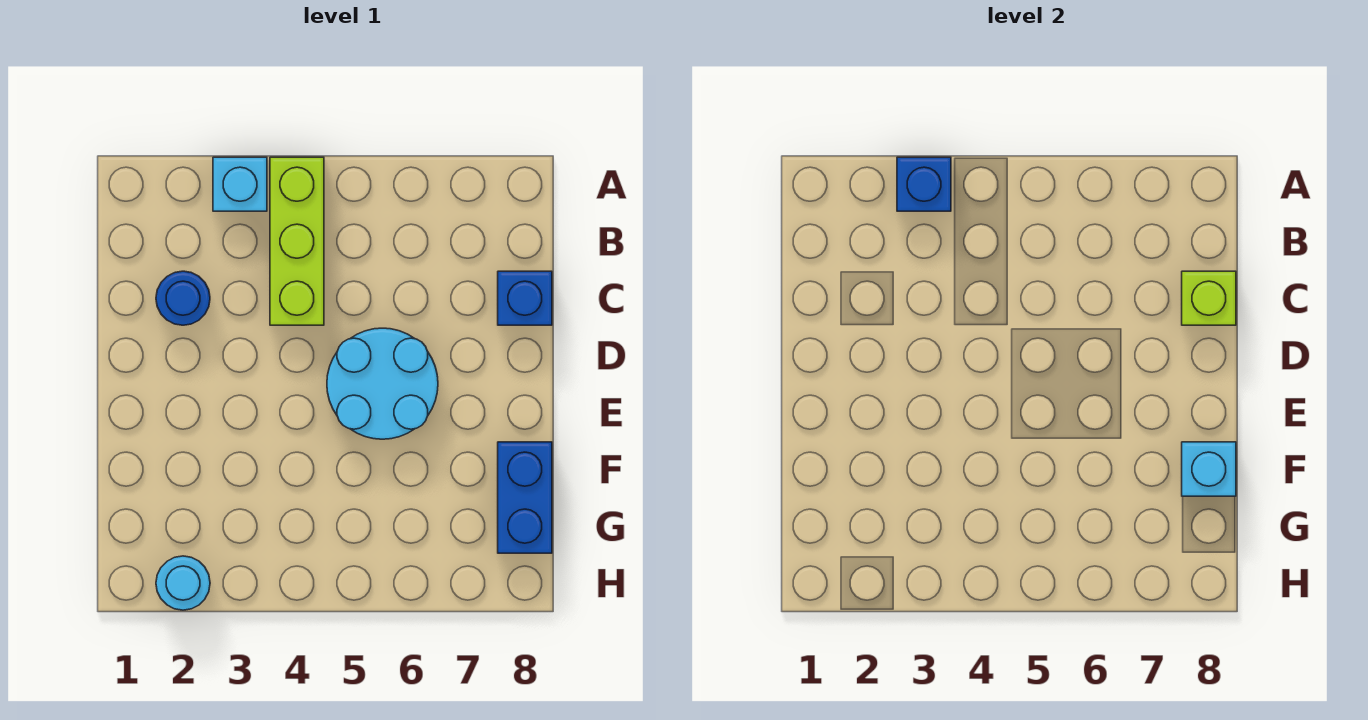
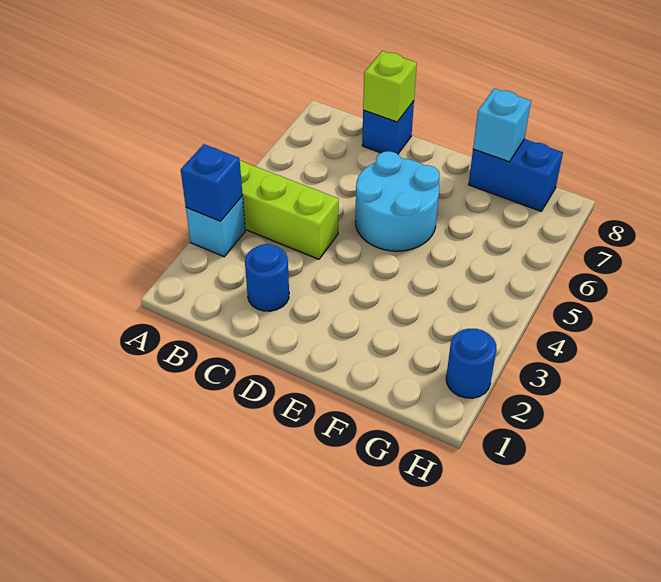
cyan 1x1 round brick [156,556,210,610] -> blue 1x1 round brick [446,329,497,398]

